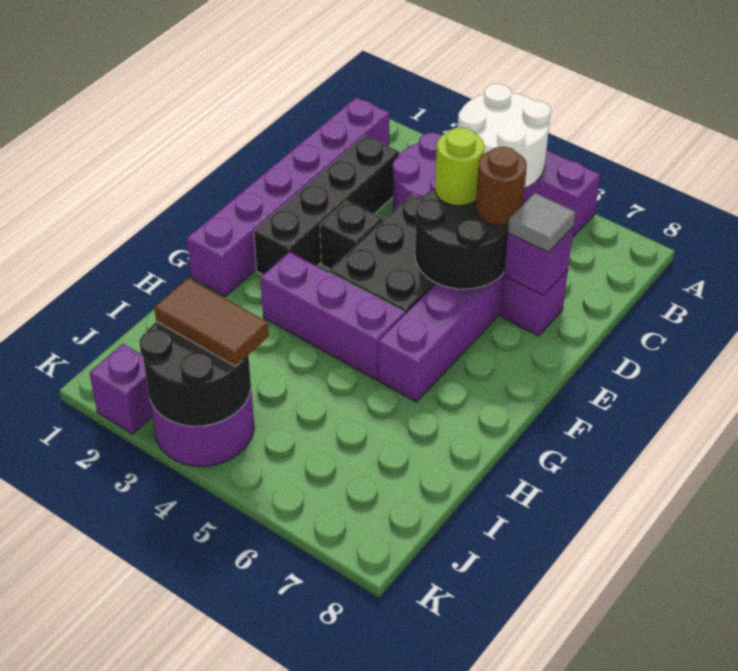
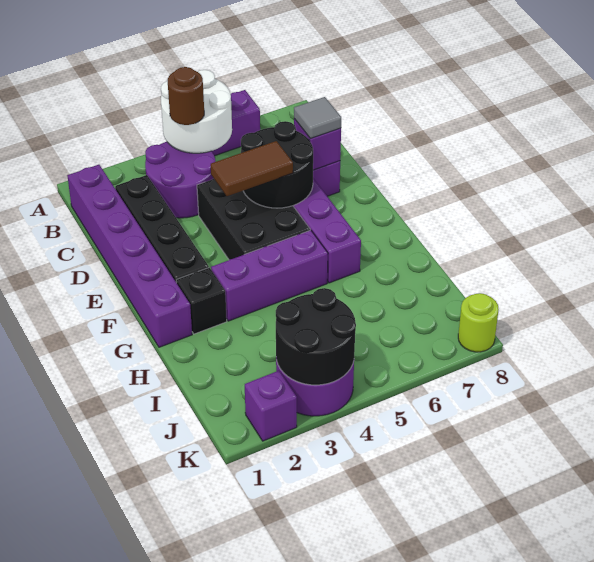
lime 1x1 round brick [435,128,484,206] -> lime 1x1 round brick moved to [458,293,499,352]
brown 1x1 round brick [475,147,527,225] -> brown 1x1 round brick moved to [168,67,204,125]
black 1x1 brick [320,201,383,269] -> black 1x1 brick moved to [176,268,227,334]
brown 1x2 tile [154,278,269,366] -> brown 1x2 tile moved to [211,141,293,196]

